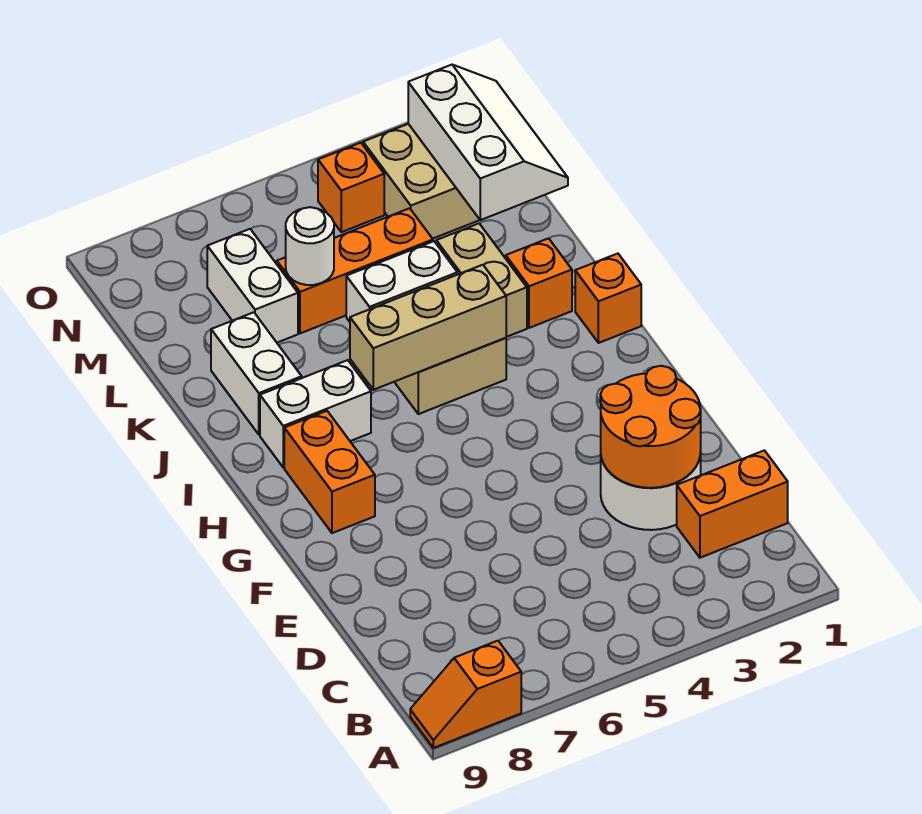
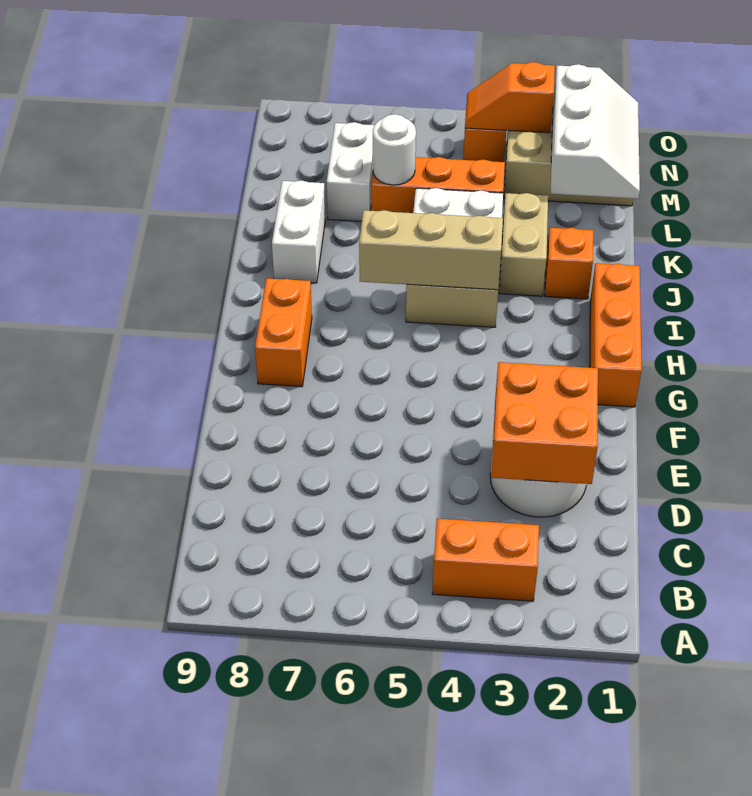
orange 1x2 slope [410,641,521,748] -> orange 1x2 slope moved to [465,62,555,133]
orange 1x2 brick [677,450,788,558] -> orange 1x2 brick moved to [432,519,539,601]
orange 2x2 round brick [600,366,701,488] -> orange 2x2 brick [491,362,598,484]
orange 1x1 brick [575,254,641,343] -> orange 1x3 brick [590,263,642,407]
white 1x2 brick [260,360,371,467] -> none

